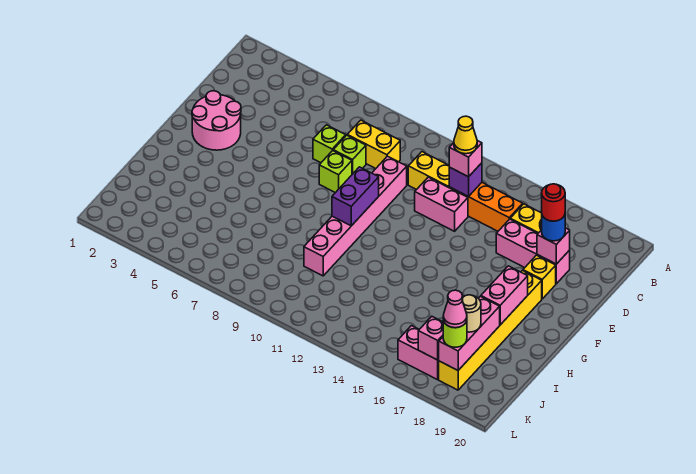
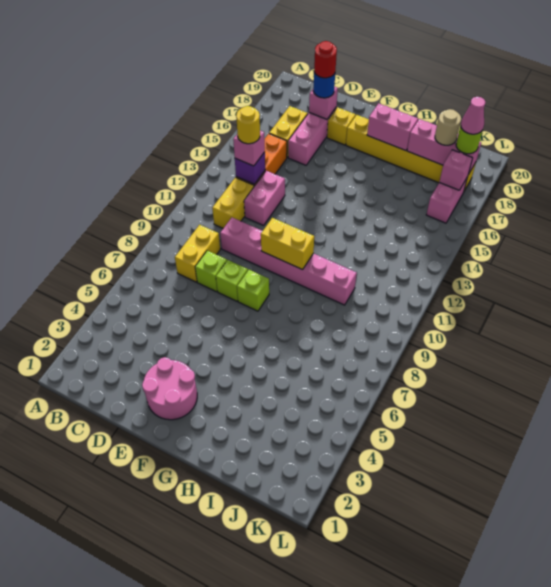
yellow 1x1 cone [454,116,477,154] -> yellow 1x1 round brick [236,106,260,144]
lime 1x1 brick [313,125,346,163] -> lime 1x1 brick moved to [237,270,269,311]
purple 1x2 brick [332,167,379,226] -> yellow 1x2 brick [261,218,314,270]

